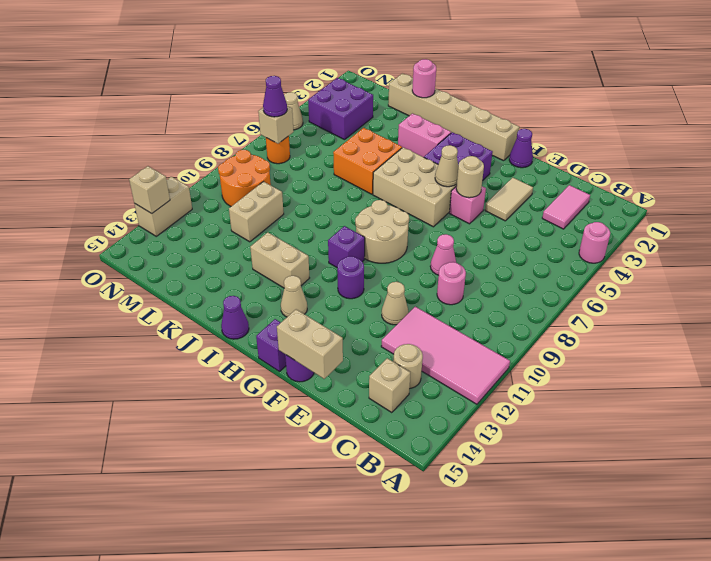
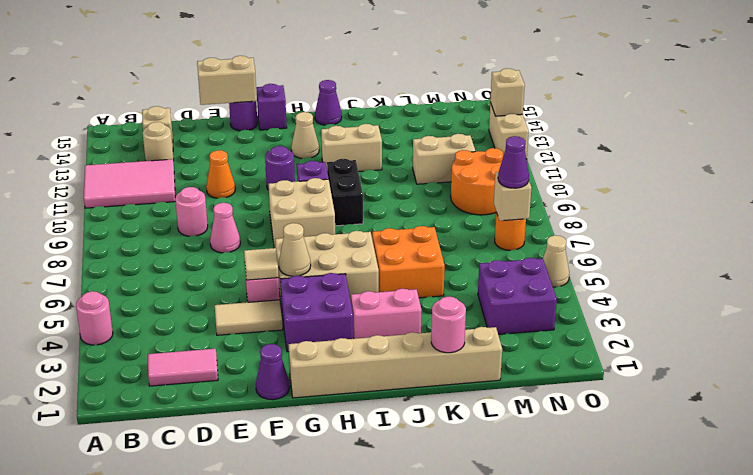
pink 2x4 tile [381,307,510,404] -> pink 2x3 tile [84,159,175,208]
pink 1x2 tile [542,185,590,229] -> pink 1x2 tile turned to [148,349,218,386]
tan 1x2 tile [485,178,533,221] -> tan 1x2 tile turned to [215,300,283,335]
tan 1x1 cone [382,282,408,325] -> orange 1x1 cone [206,150,235,198]
tan 1x1 round brick [456,156,484,198] -> tan 1x1 tile [244,248,279,280]
tan 2x2 round brick [355,200,409,263] -> tan 2x2 brick [269,178,335,248]
none -> black 1x2 brick [327,159,363,226]
tan 1x2 brick [229,182,284,242] -> tan 1x2 brick turned to [413,134,475,184]

